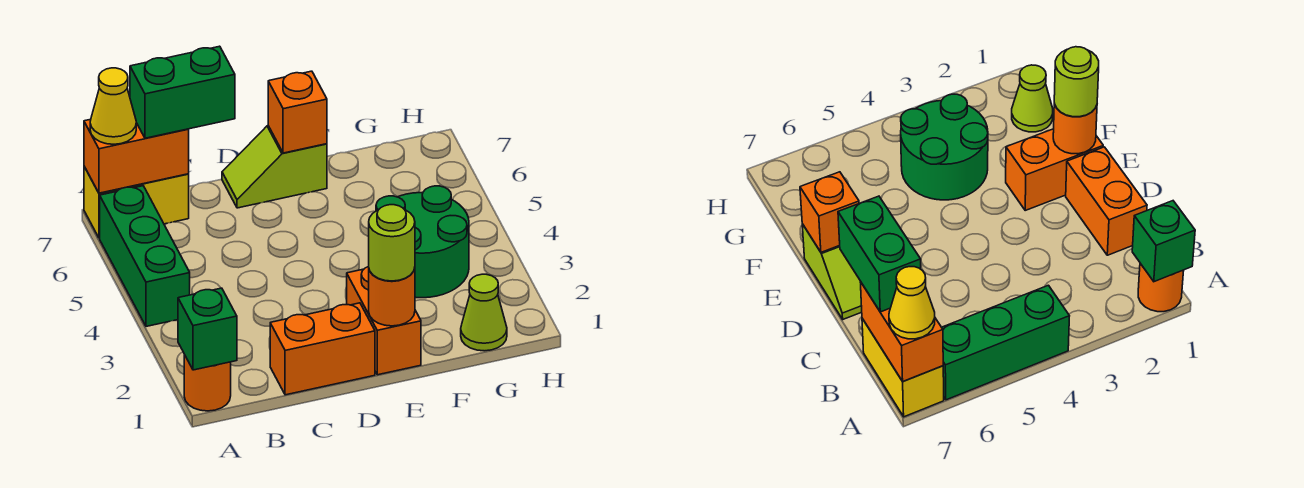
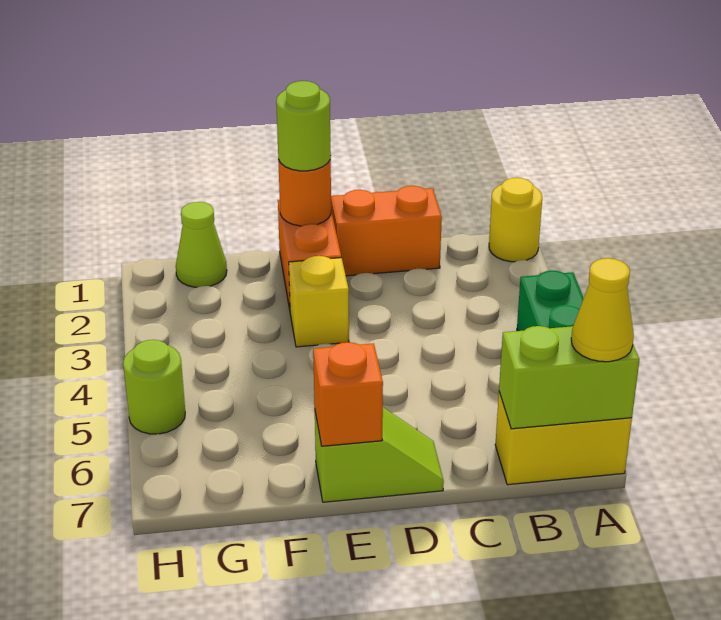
orange 1x1 round brick [184,355,231,411] -> yellow 1x1 round brick [489,178,542,262]
green 1x1 brick [178,288,237,370] -> none
orange 1x2 brick [84,119,189,193] -> lime 1x2 brick [499,326,639,429]
green 1x2 brick [130,46,235,138] -> none
none -> yellow 1x1 brick [289,256,349,347]
green 2x2 round brick [376,186,469,298] -> none
none -> lime 1x1 round brick [123,340,185,434]

